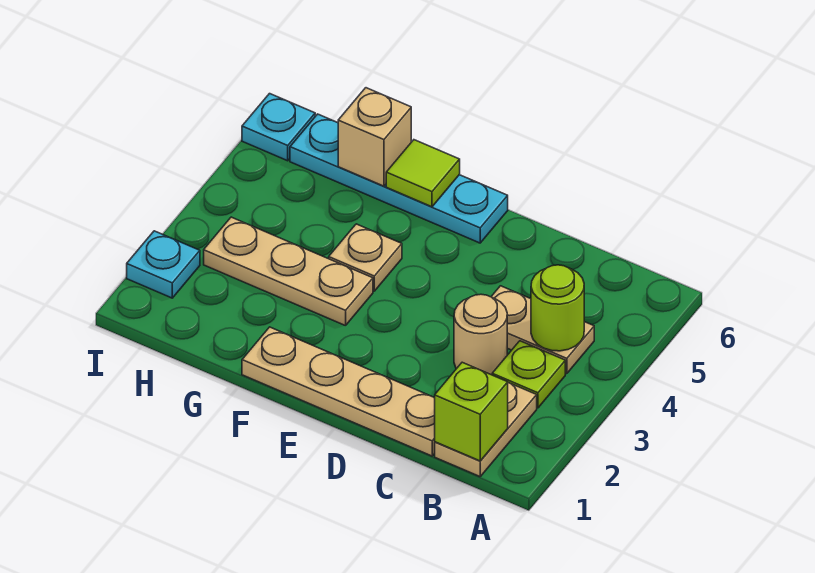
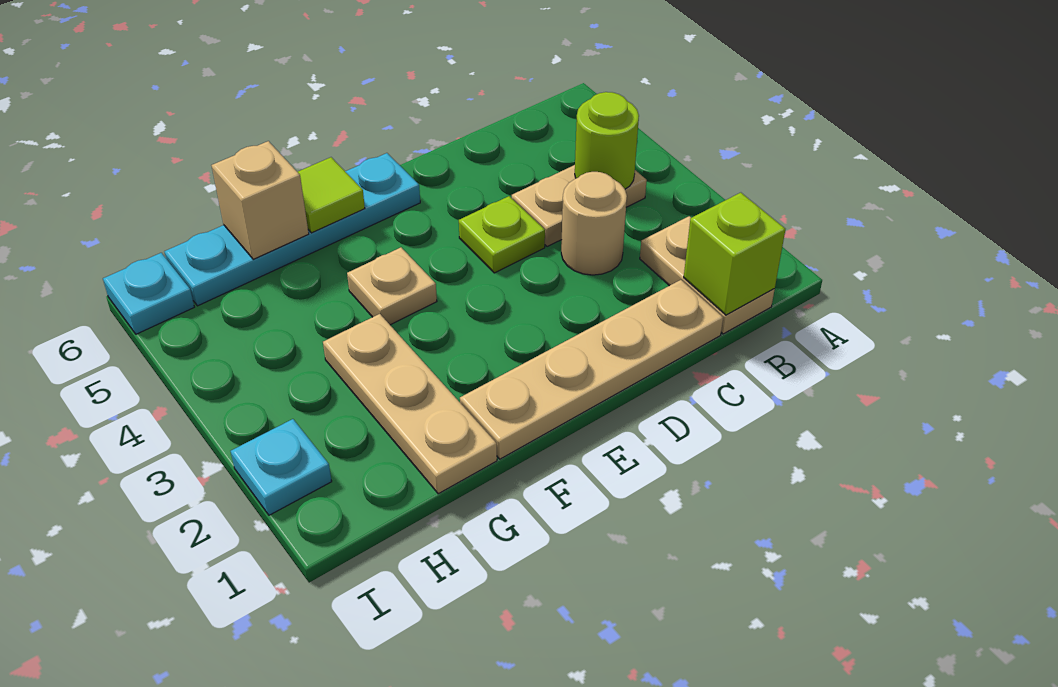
lime 1x1 plate [492,341,565,408] -> lime 1x1 plate moved to [459,196,545,273]
tan 1x3 plate [204,217,373,326] -> tan 1x3 plate turned to [323,314,497,494]

